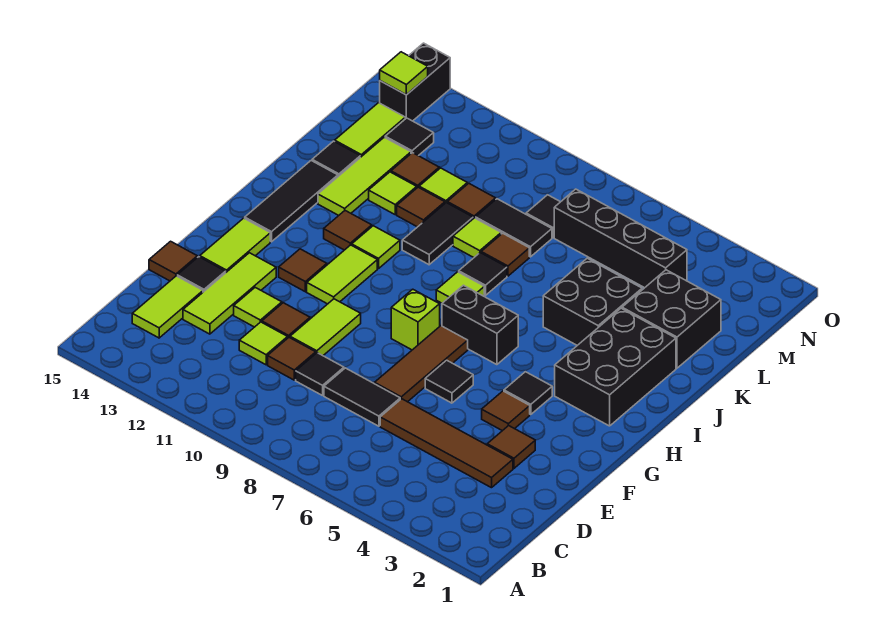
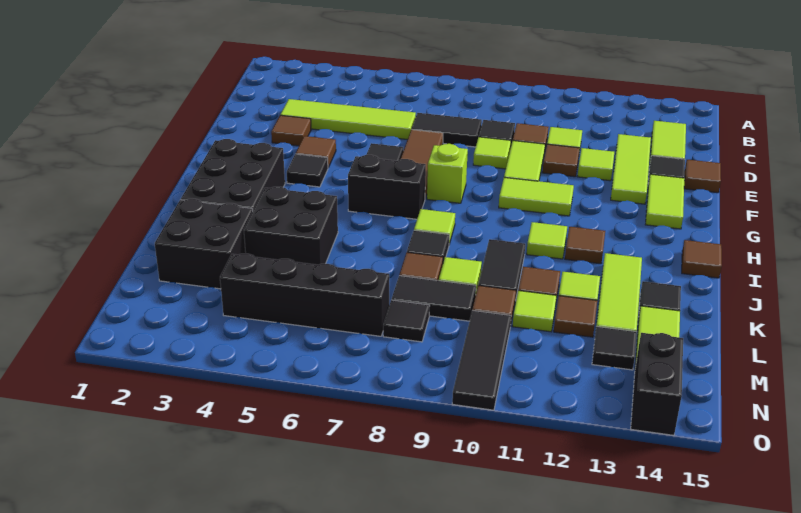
brown 1x4 tile [380,399,513,488] -> lime 1x4 tile [280,99,416,140]
lime 1x2 tile [307,245,377,304] -> lime 1x2 tile turned to [499,177,574,216]
brown 1x1 tile [279,249,327,292] -> brown 1x1 tile moved to [682,240,722,278]
black 1x3 tile [245,161,338,242] -> black 1x3 tile moved to [452,310,511,410]
lime 1x1 tile [380,52,428,95] -> lime 1x1 tile moved to [473,137,511,169]

